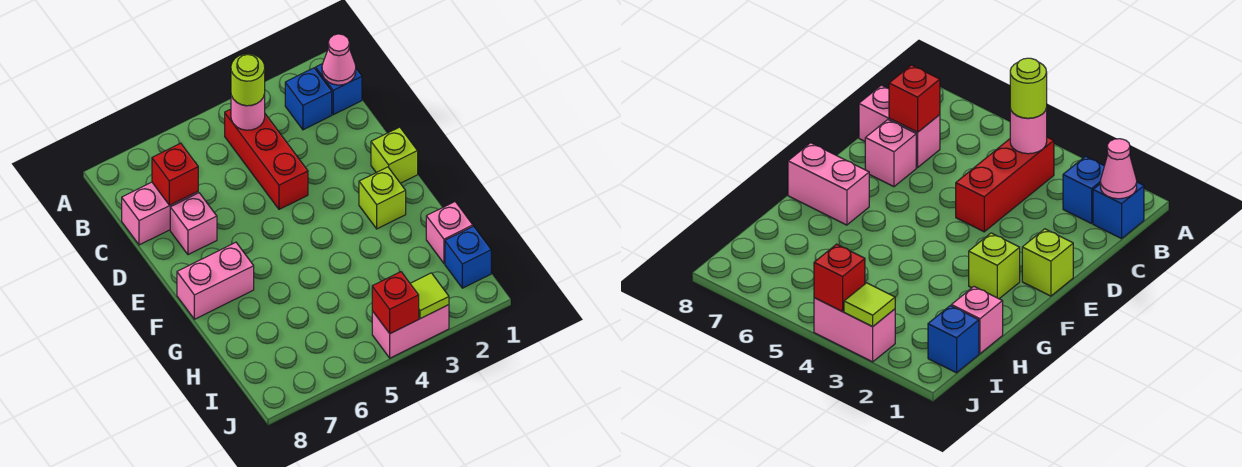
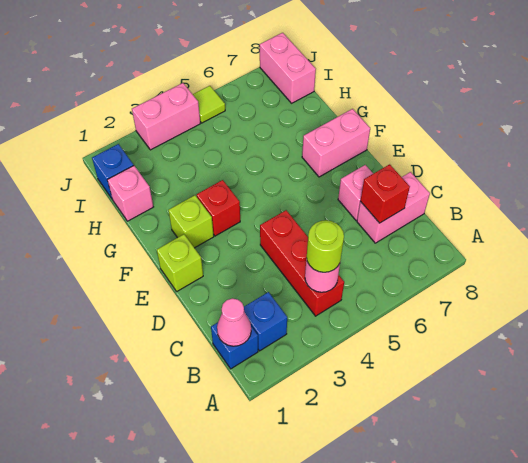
none -> pink 1x2 brick [260,33,316,103]
lime 1x1 tile [410,273,449,319] -> lime 1x1 tile moved to [193,86,225,123]
red 1x1 brick [372,272,419,334] -> red 1x1 brick moved to [197,180,240,236]

